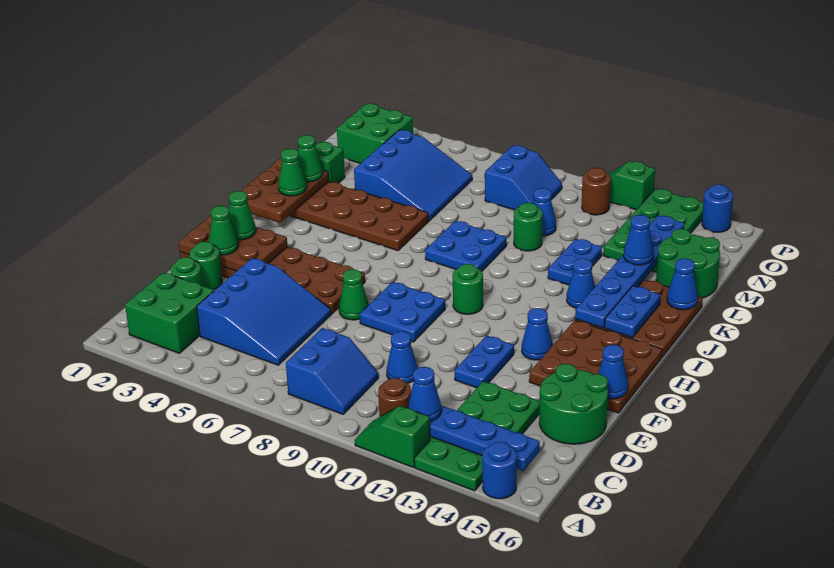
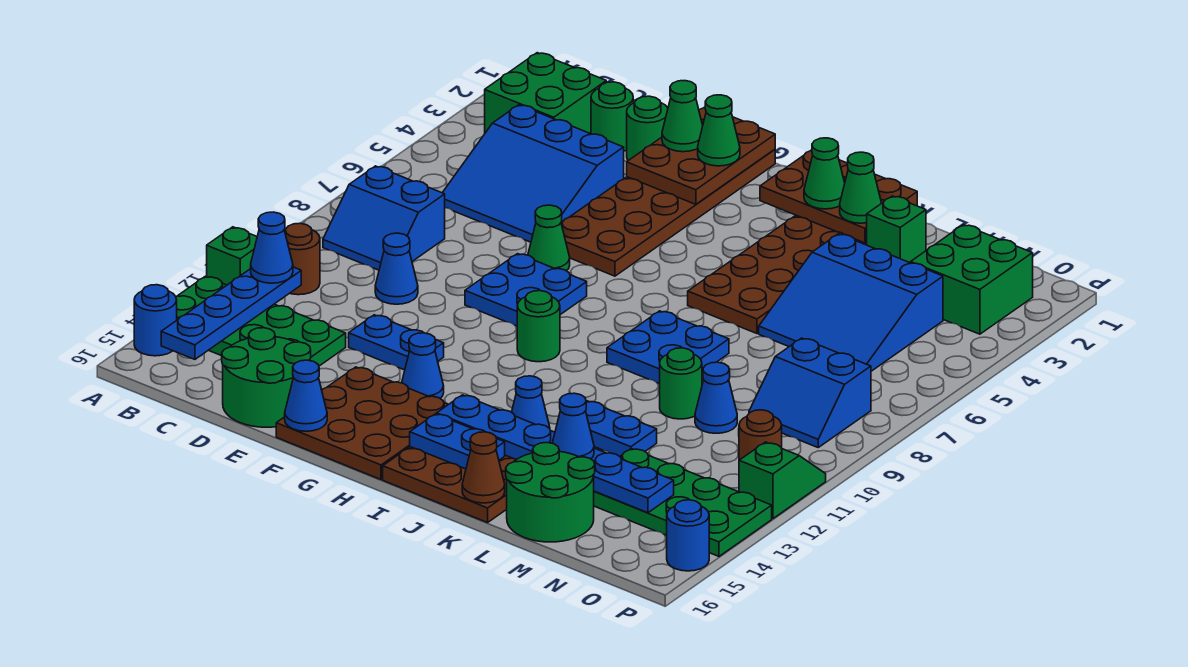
blue 1x1 cone [667,258,698,310] -> brown 1x1 cone [462,432,505,503]

